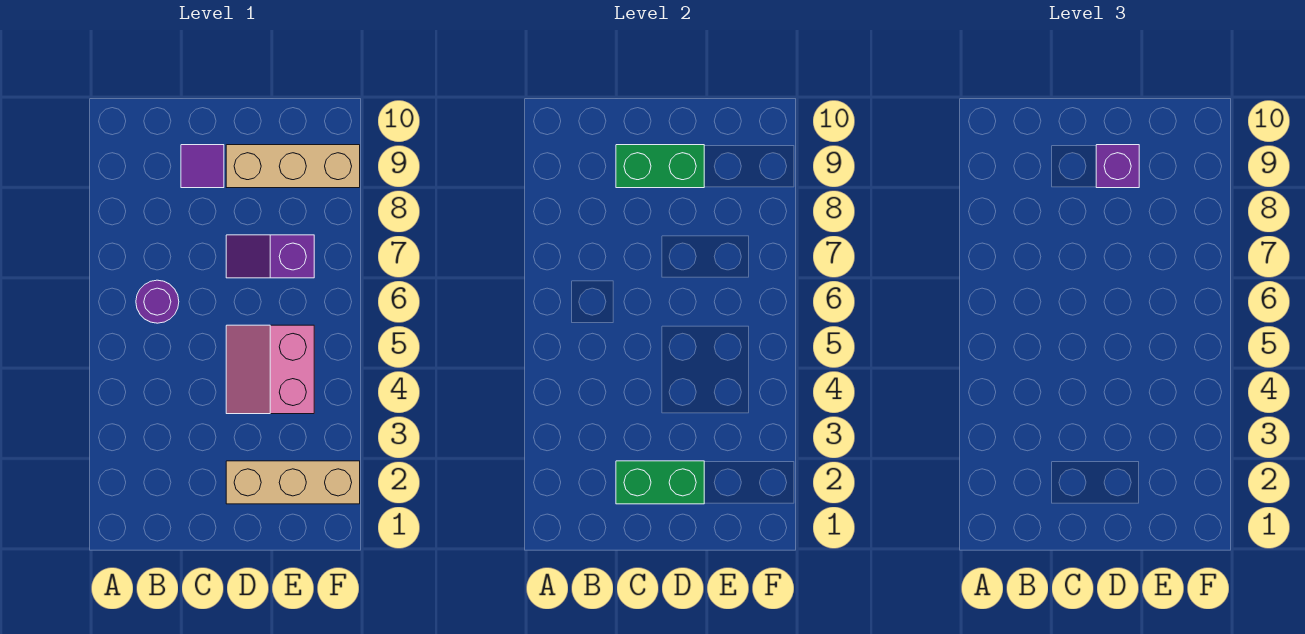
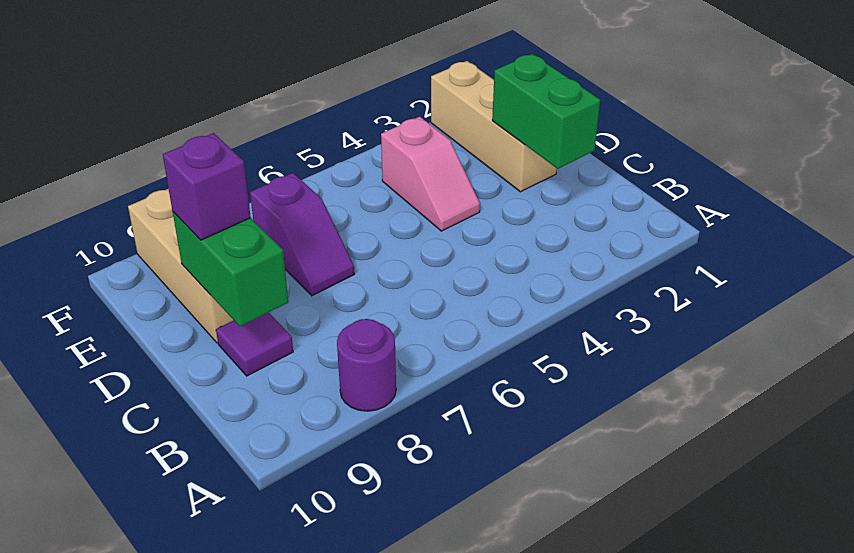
purple 1x1 round brick [136,280,179,323] -> purple 1x1 round brick moved to [337,319,396,411]
pink 2x2 slope [226,325,314,414] -> pink 1x2 slope [381,117,480,231]

